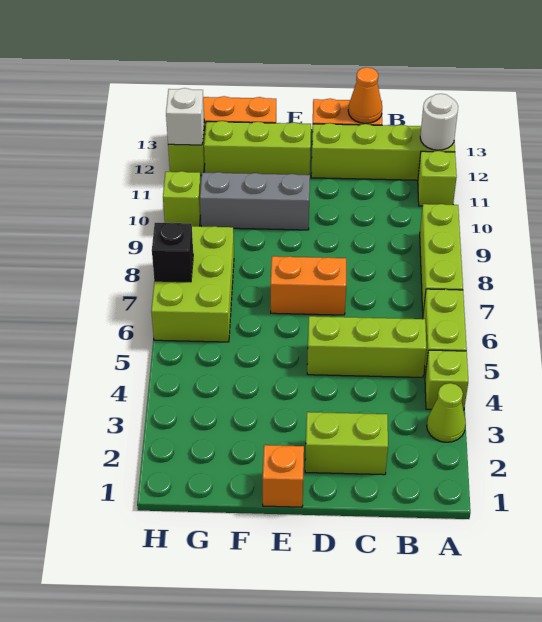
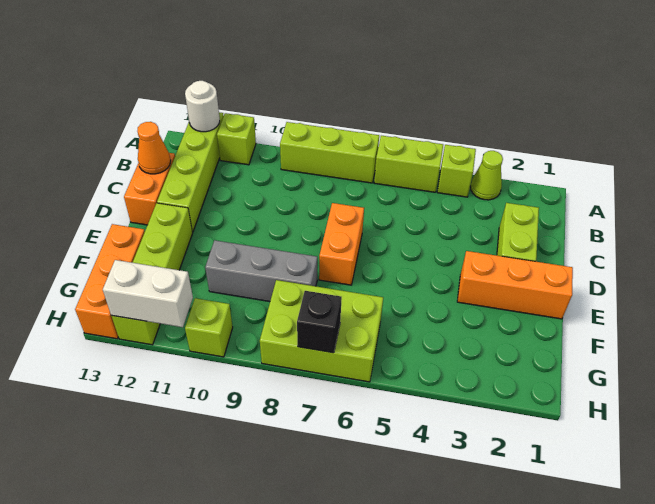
lime 1x3 brick [307,316,426,377] -> none
orange 1x1 brick [263,445,304,507] -> orange 1x3 brick [457,251,573,319]
grey 1x3 brick [200,172,310,230] -> grey 1x3 brick turned to [205,240,317,301]
white 1x1 brick [166,88,204,145] -> white 1x2 brick [103,260,193,327]

